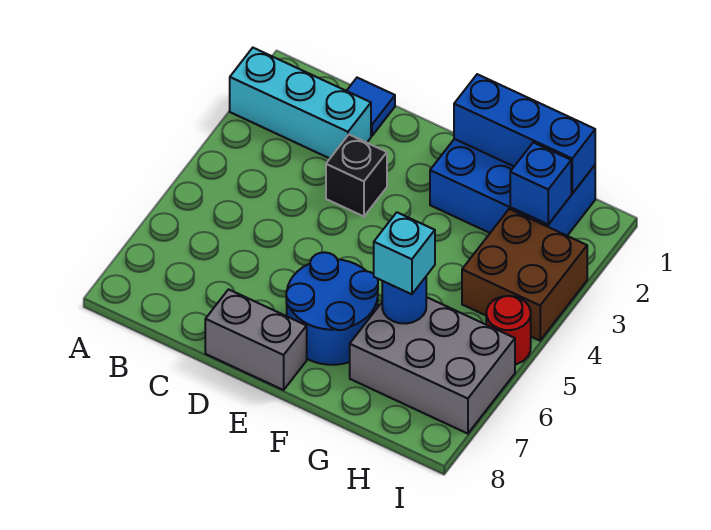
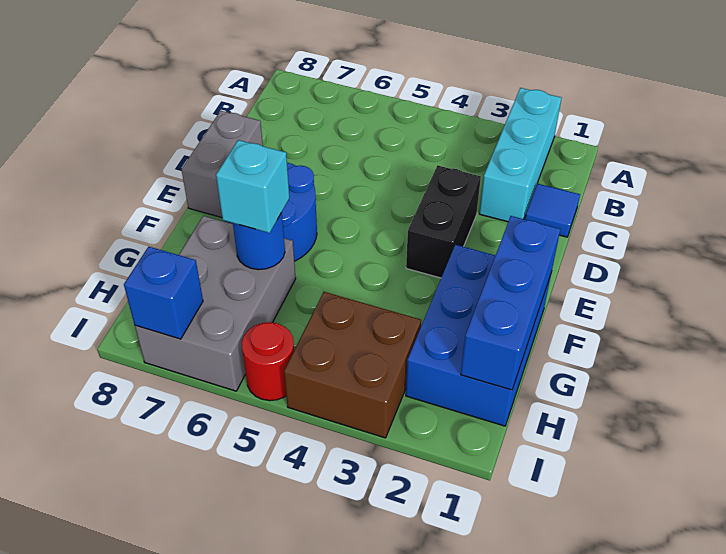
black 1x1 brick [326,135,387,216] -> black 1x2 brick [406,165,481,278]
blue 1x1 brick [510,142,571,224] -> blue 1x1 brick moved to [124,247,203,339]

